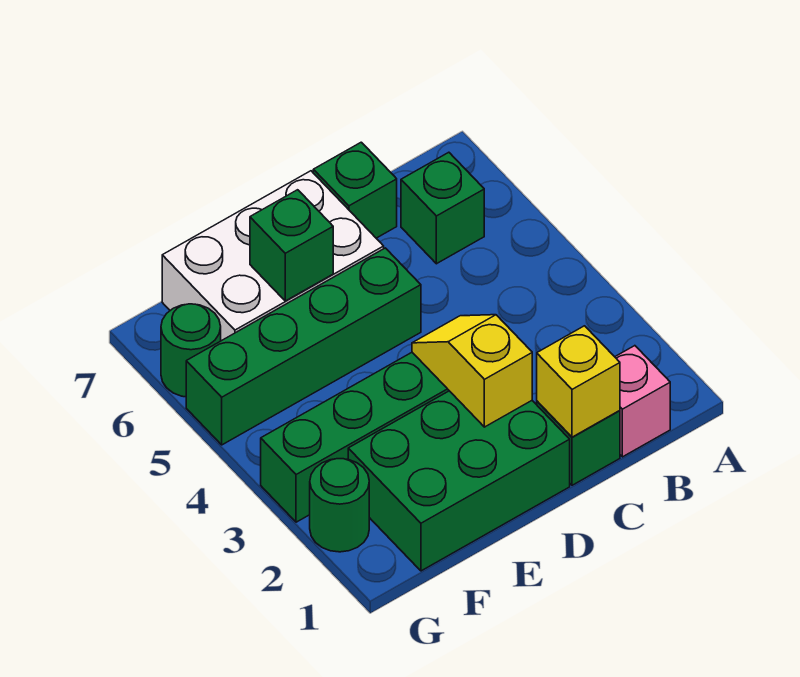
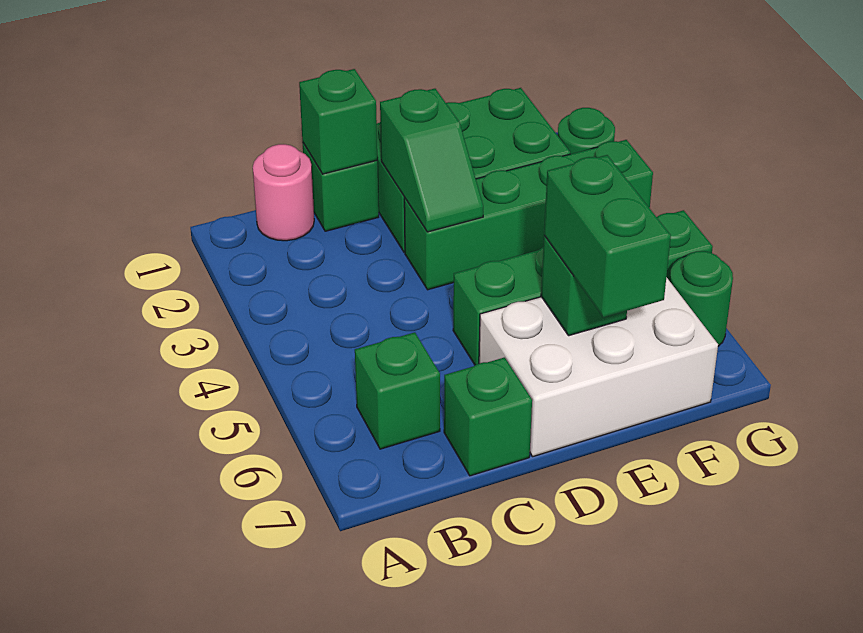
pink 1x1 brick [615,346,670,457] -> pink 1x1 round brick [253,144,314,241]
yellow 1x1 brick [537,326,620,437] -> green 1x1 brick [299,69,377,174]
yellow 1x2 slope [412,315,532,427] -> green 1x2 slope [380,89,483,232]
none -> green 1x2 brick [544,155,671,317]

